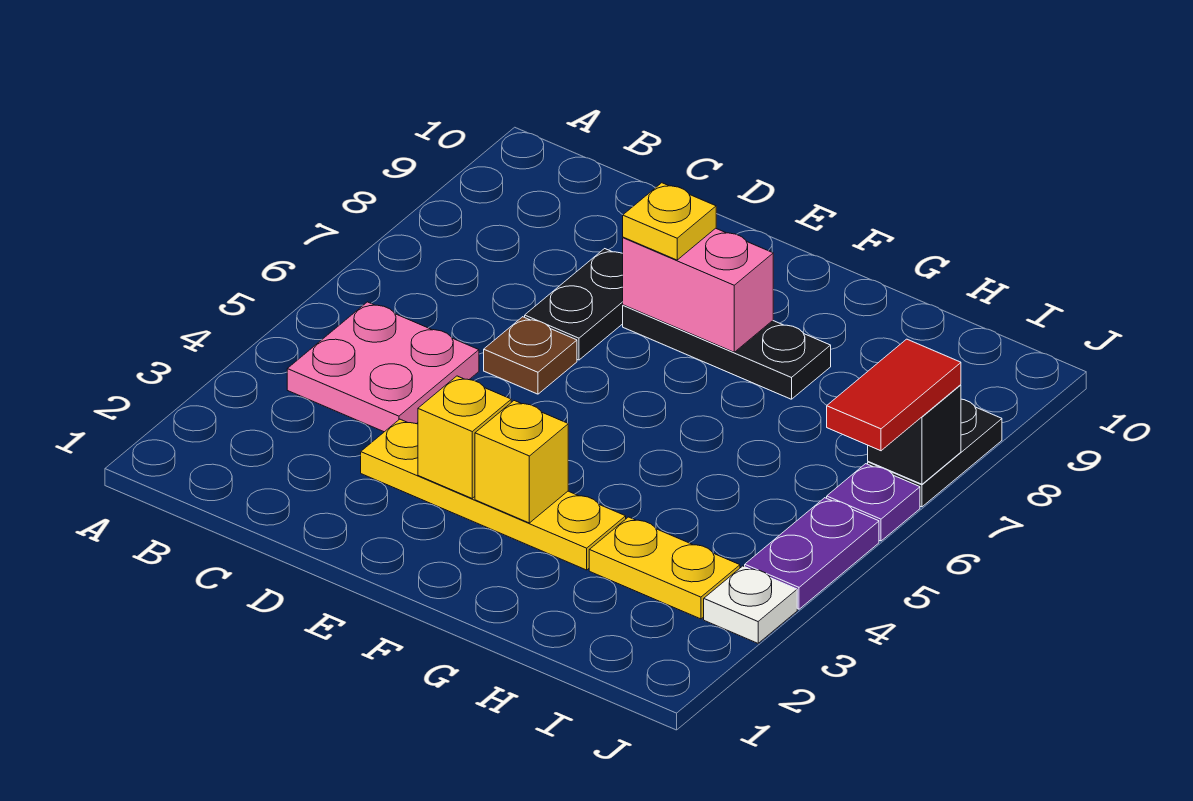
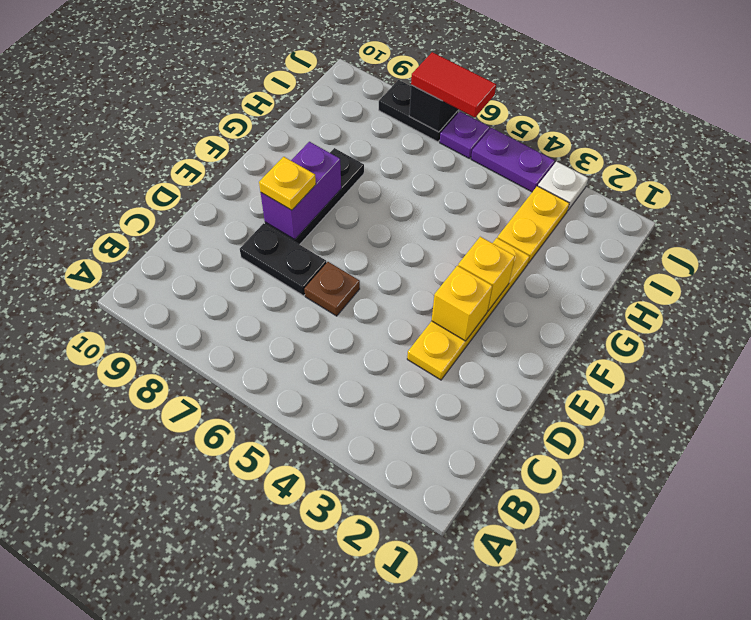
pink 2x2 plate [287,302,479,432] -> none
pink 1x2 brick [623,228,773,352] -> purple 1x2 brick [261,142,341,240]

